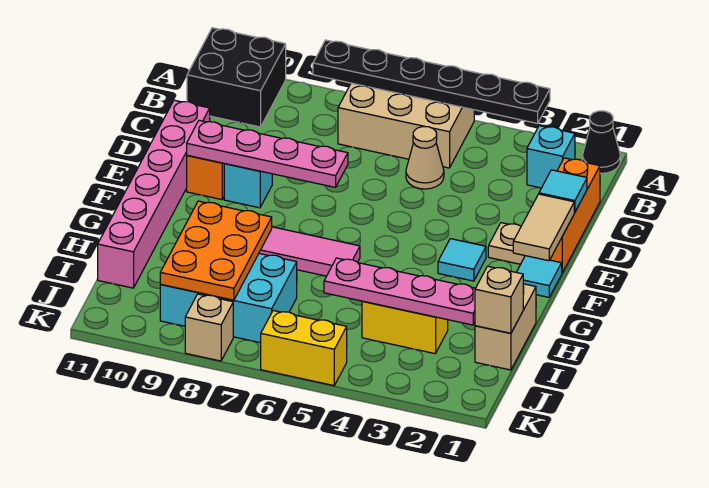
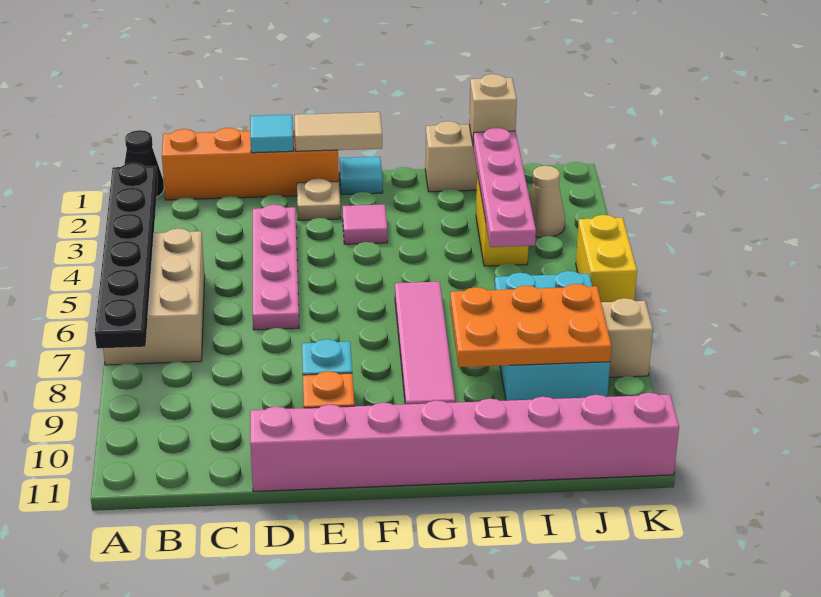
black 2x2 brick [187,28,286,127] -> none
cyan 1x1 brick [527,126,575,188] -> none
orange 1x3 brick [550,158,600,273] -> orange 1x4 brick [162,128,339,200]
tan 1x1 cone [406,127,444,189] -> tan 1x1 cone moved to [529,166,565,237]
pink 1x6 brick [98,100,210,288] -> pink 1x8 brick [250,393,679,491]
pink 1x4 plate [187,120,348,187] -> pink 1x4 plate moved to [253,204,299,330]
cyan 1x1 tile [438,239,486,281] -> pink 1x1 tile [342,204,387,244]

